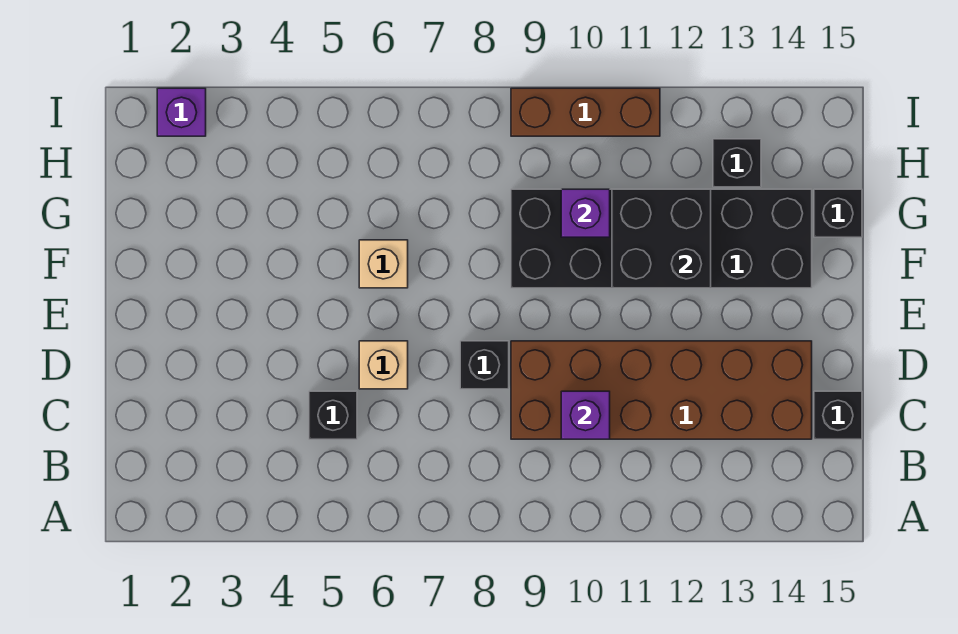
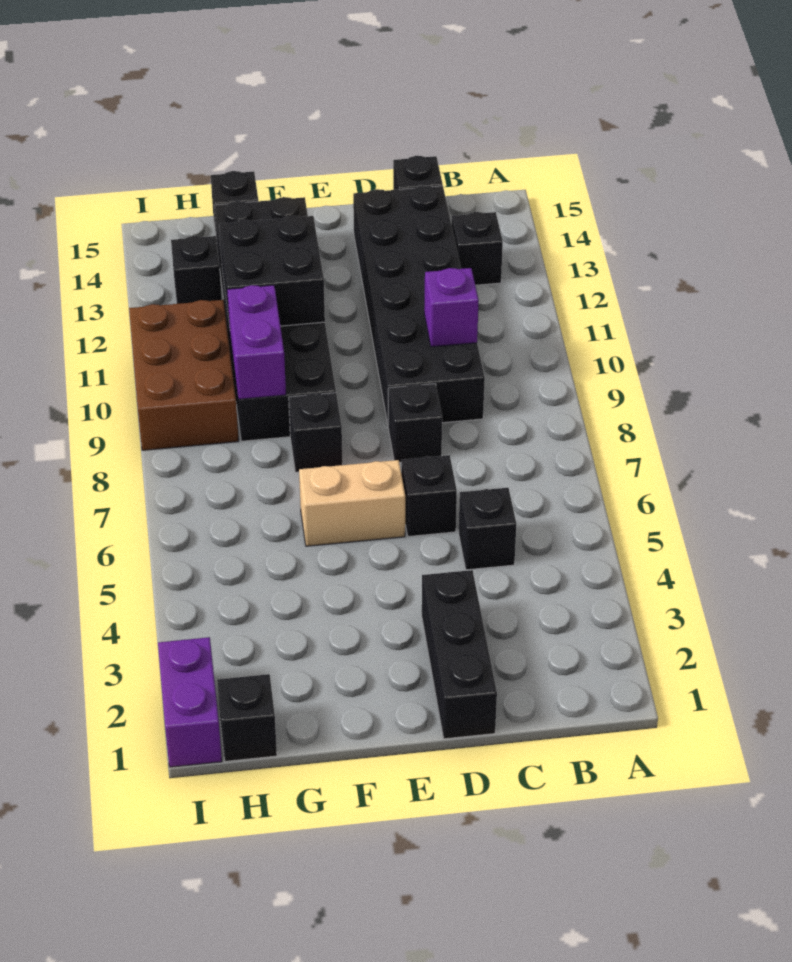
none -> black 1x1 brick [452,212,503,285]
brown 2x6 brick [511,341,812,439] -> black 2x6 brick [353,185,485,424]
none -> black 1x3 brick [422,570,497,739]
tan 1x1 brick [359,341,408,389] -> black 1x1 brick [401,455,457,537]
tan 1x1 brick [359,240,408,288] -> tan 1x2 brick [299,460,405,546]
none -> black 1x1 brick [289,393,343,472]
purple 1x1 brick [561,189,610,237] -> purple 1x2 brick [227,285,286,399]
none -> black 1x1 brick [217,674,277,761]
purple 1x1 brick [157,88,206,136] -> purple 1x2 brick [158,637,222,767]
brown 1x3 brick [511,88,660,136] -> brown 2x3 brick [129,300,239,450]

